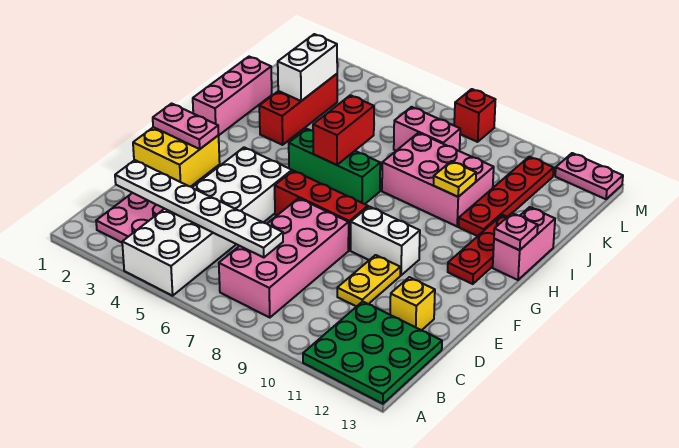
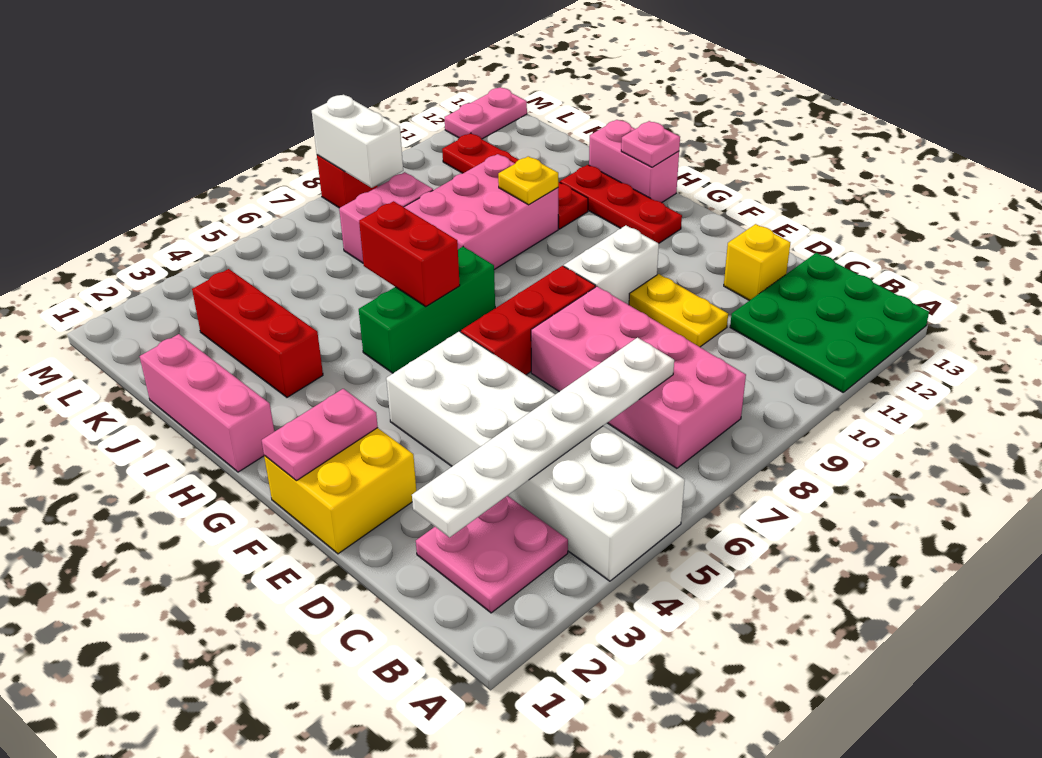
white 1x2 brick [278,34,337,101] -> white 1x2 brick moved to [312,95,403,188]

